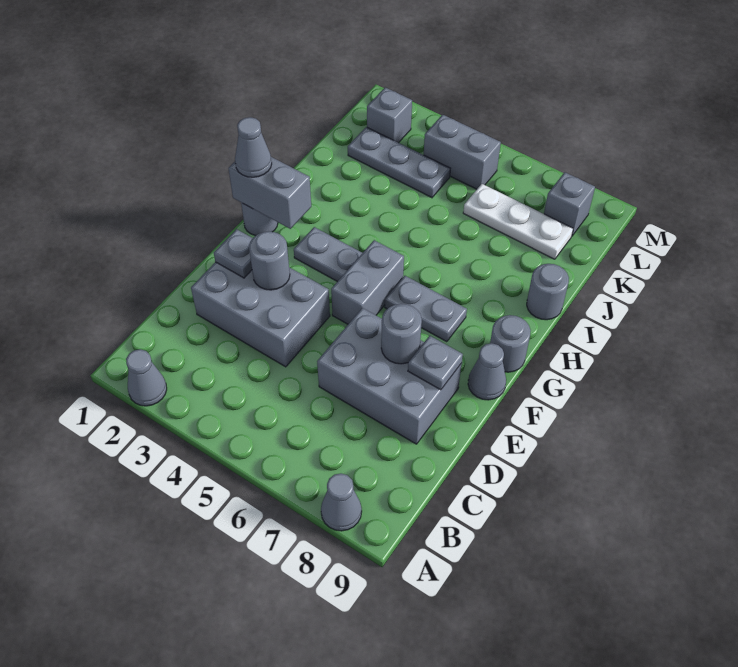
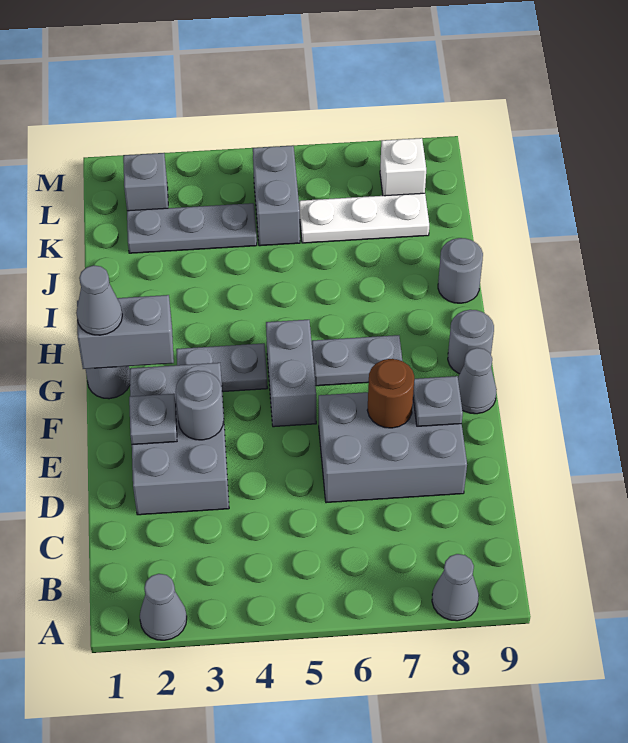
grey 2x3 brick [191,262,330,367] -> grey 2x3 brick turned to [130,363,229,515]
grey 1x1 round brick [381,304,422,364] -> brown 1x1 round brick [367,359,414,428]
grey 1x2 brick [424,115,501,189] -> grey 1x2 brick turned to [253,145,300,246]
grey 1x1 brick [544,172,595,236] -> white 1x1 brick [380,138,426,196]

